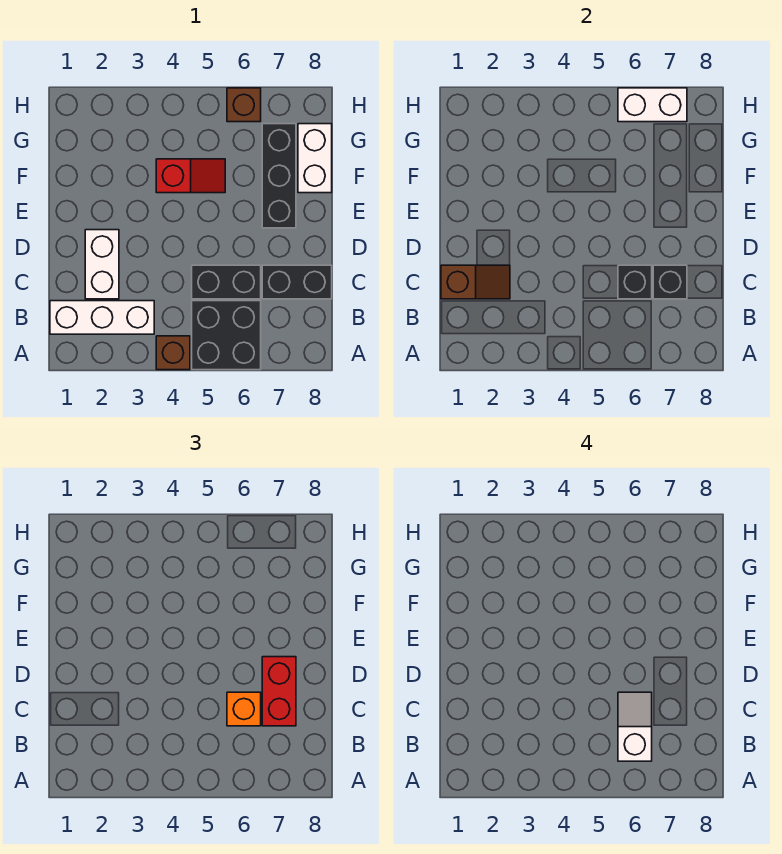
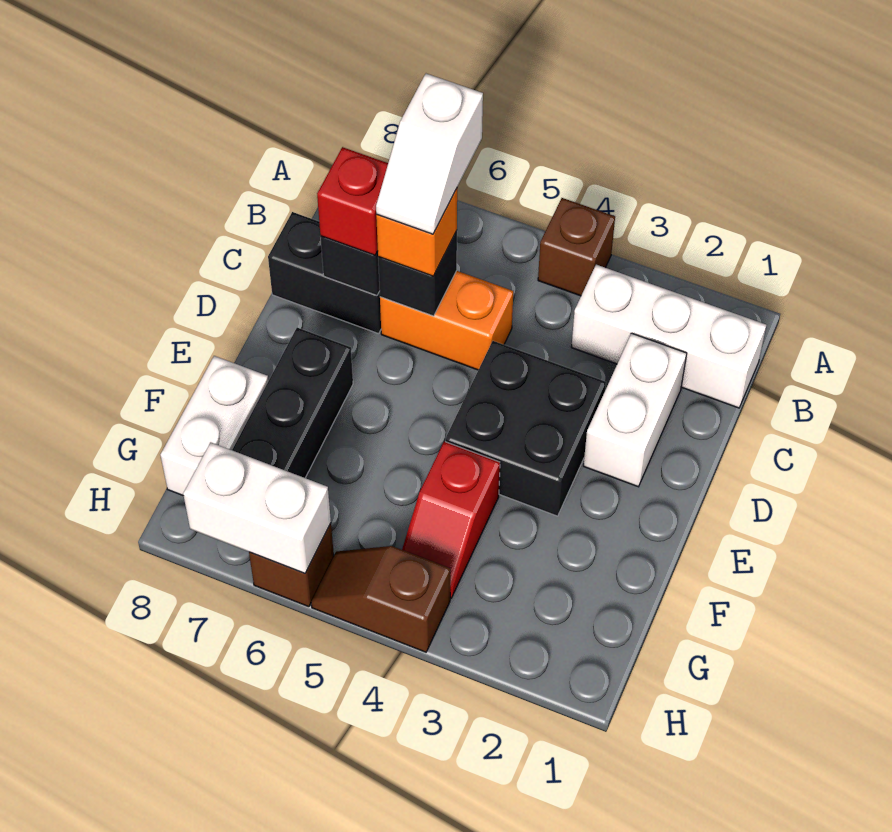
black 2x2 brick [192,301,261,370] -> black 2x2 brick moved to [445,341,606,516]
brown 1x2 slope [441,265,510,299] -> brown 1x2 slope moved to [311,546,450,652]
black 1x2 brick [192,265,261,299] -> orange 1x2 brick [380,271,513,370]
red 1x2 brick [262,657,296,726] -> red 1x1 brick [317,147,388,255]
red 1x2 slope [156,159,225,193] -> red 1x2 slope turned to [402,441,500,598]

